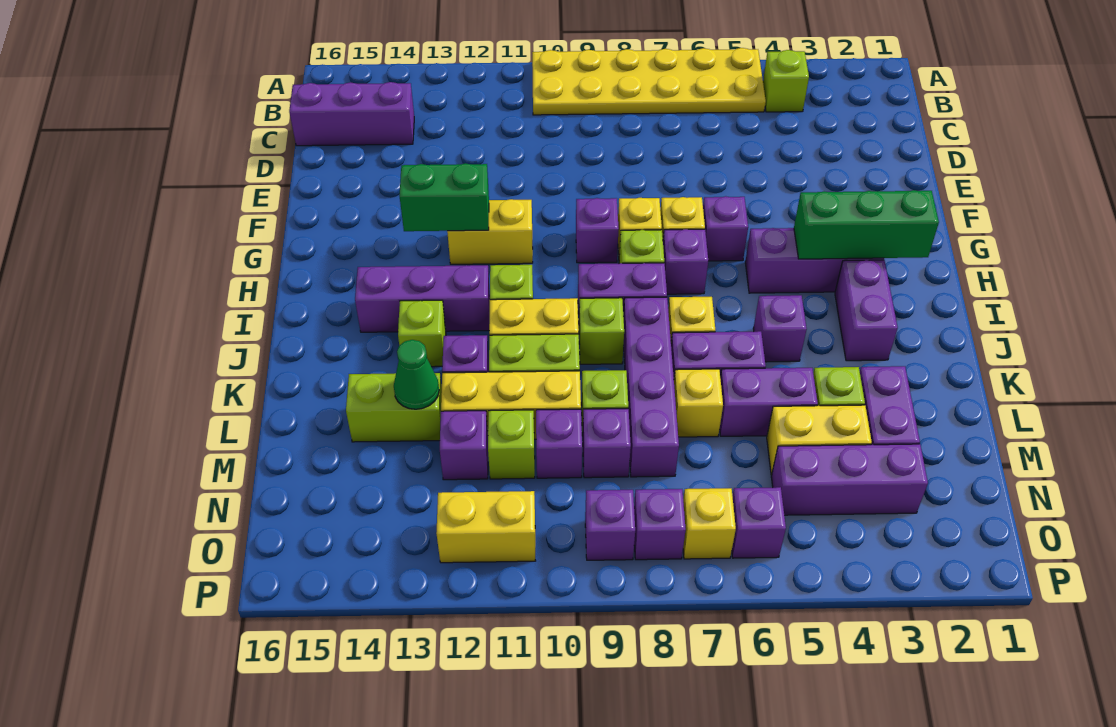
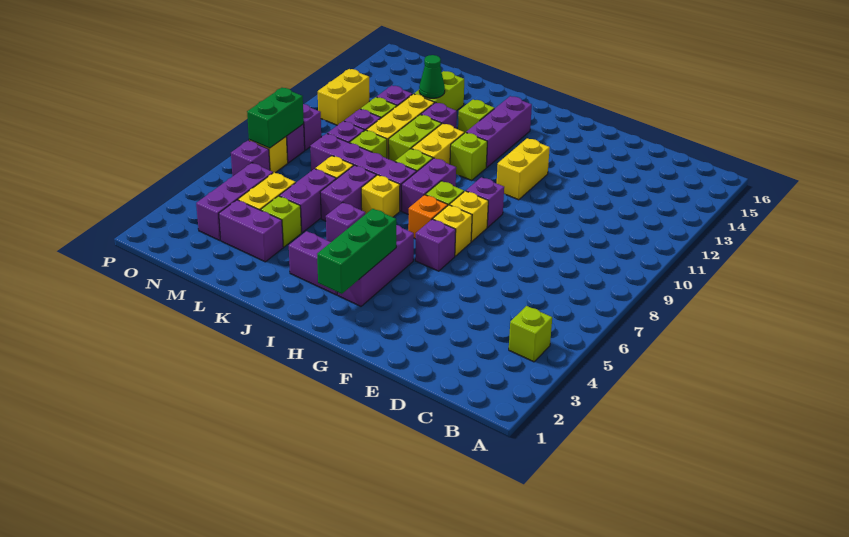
yellow 2x6 plate [532,48,766,115] -> none
purple 1x3 brick [289,82,414,146] -> none
green 1x2 brick [399,163,489,231] -> green 1x2 brick moved to [247,88,304,148]
purple 1x1 brick [663,229,708,294] -> orange 1x1 brick [408,195,448,239]

